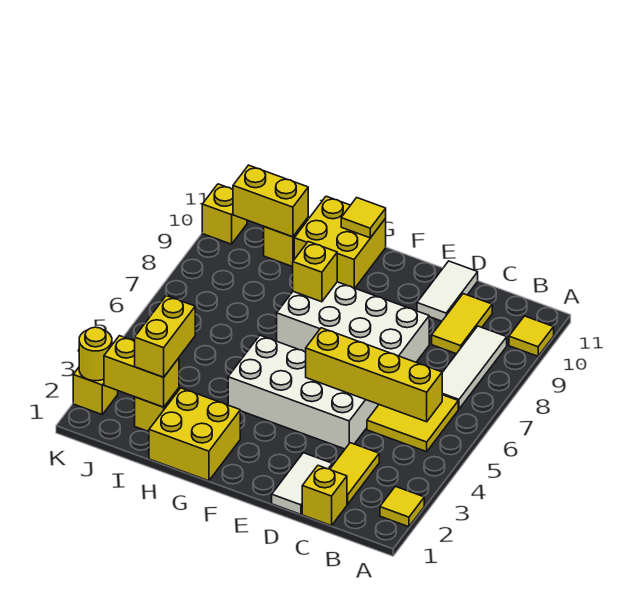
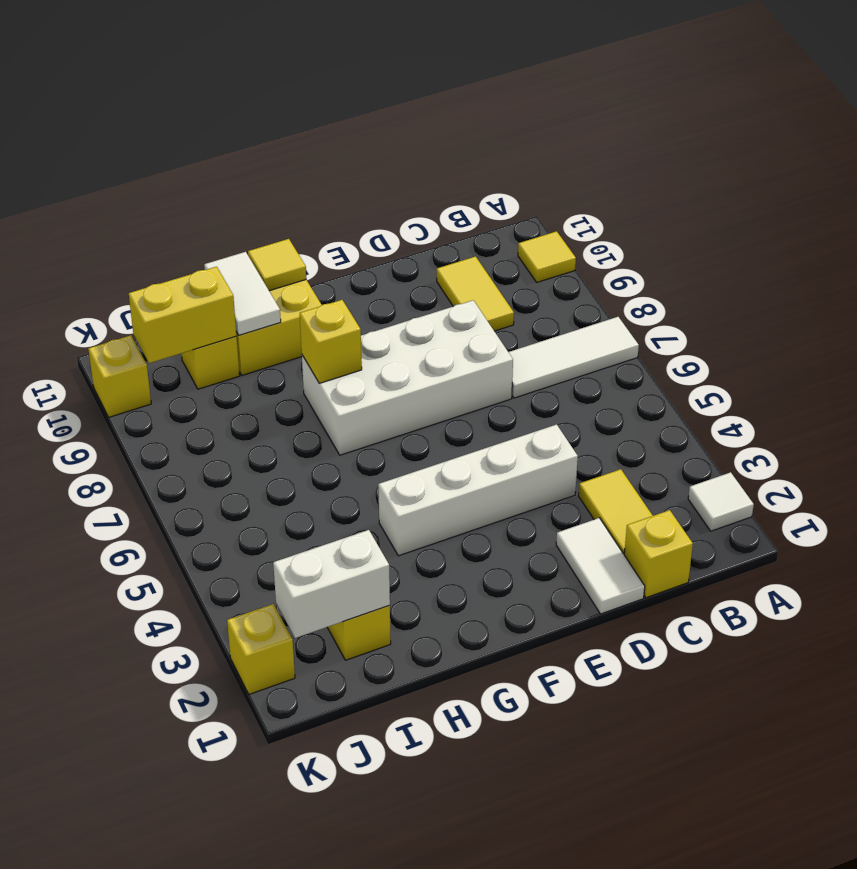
yellow 1x1 tile [380,486,424,527] -> white 1x1 tile [688,472,754,531]
yellow 2x2 tile [367,395,458,452] -> none
yellow 1x4 brick [306,328,442,422] -> none
white 1x3 tile [442,326,507,409] -> white 1x3 tile turned to [509,317,639,398]
white 2x4 brick [228,335,379,449] -> white 1x4 brick [378,424,578,556]
white 1x2 tile [417,261,478,321] -> white 1x2 tile moved to [204,252,281,335]
yellow 2x2 brick [149,388,240,481] -> none
yellow 1x2 brick [104,336,179,407] -> white 1x2 brick [273,530,390,638]
yellow 1x2 brick [135,296,195,377] -> none
yellow 1x1 round brick [79,327,112,381] -> none

